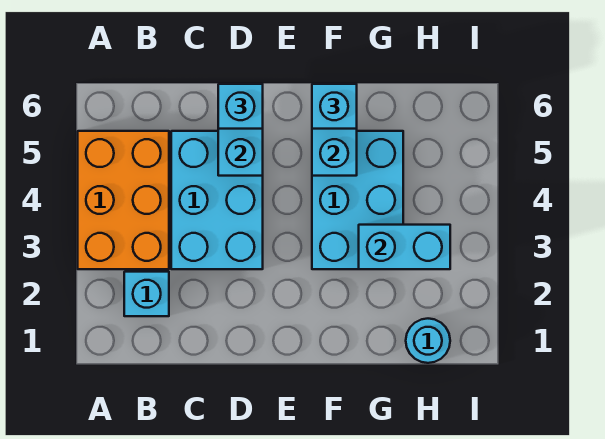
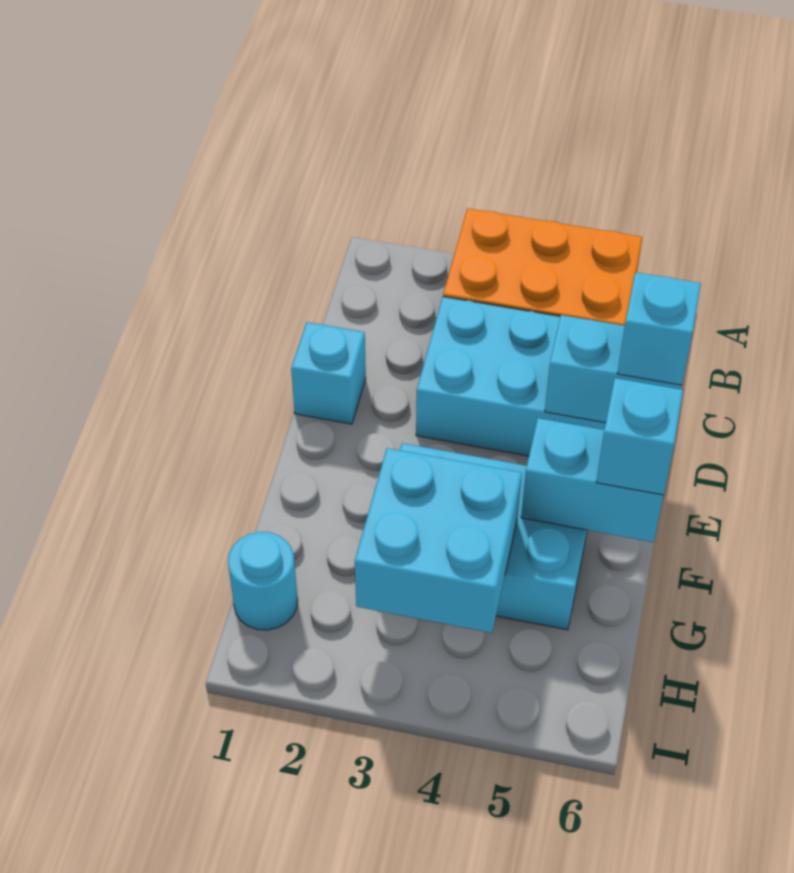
cyan 1x1 brick [124,272,169,316] -> cyan 1x1 brick moved to [291,322,366,424]
cyan 1x2 brick [359,225,450,269] -> cyan 2x2 brick [355,448,522,633]

